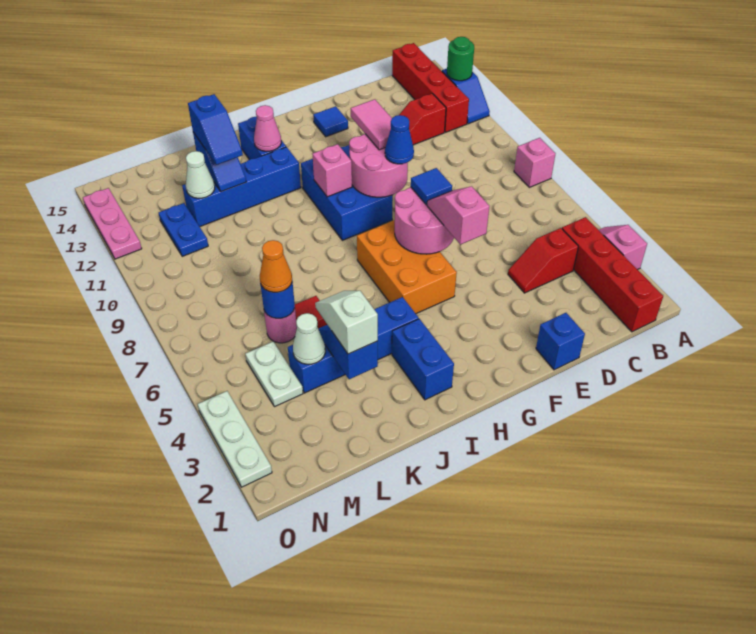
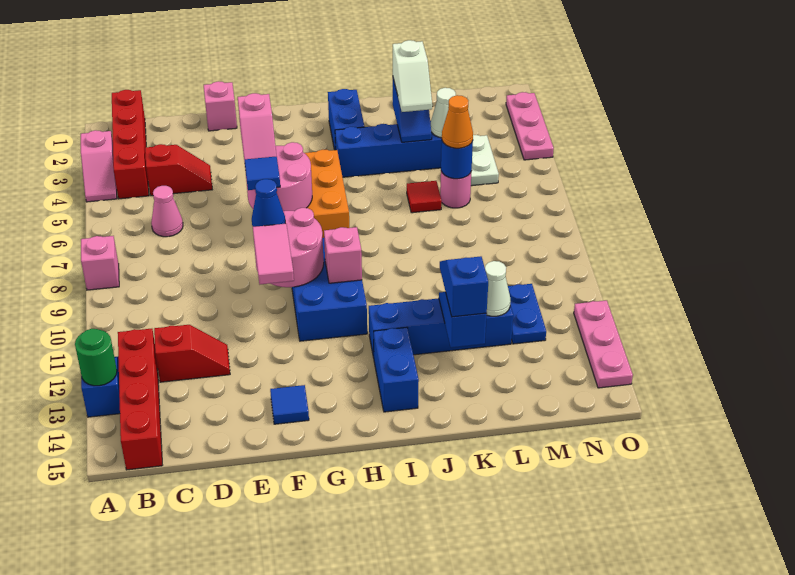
blue 1x1 brick [536,313,585,370] -> pink 1x1 brick [204,81,237,131]
pink 1x1 cone [254,105,281,151] -> pink 1x1 cone moved to [151,186,183,237]
white 1x3 plate [198,391,272,487] -> pink 1x3 plate [506,92,554,160]

